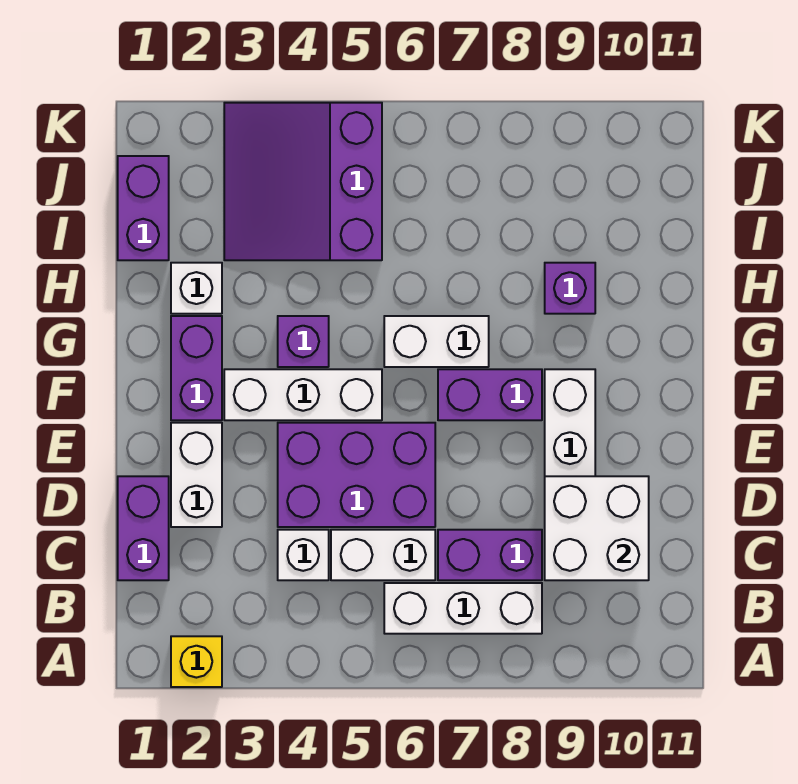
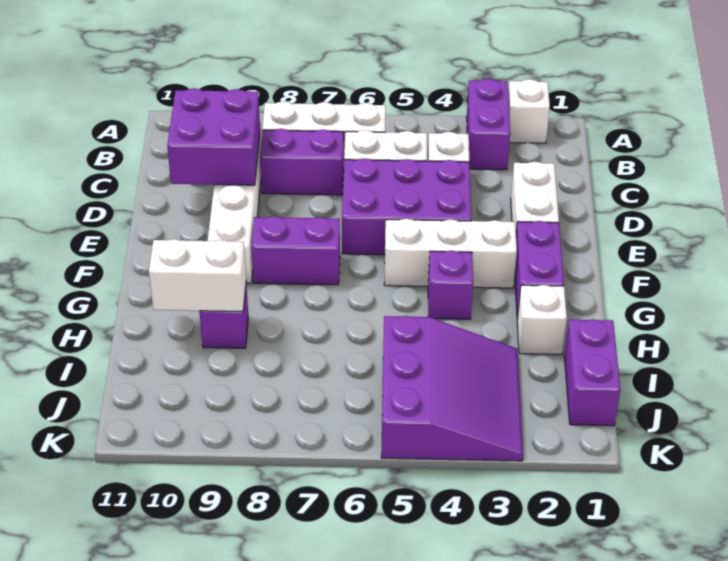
yellow 1x1 brick [171,636,222,687] -> white 1x1 brick [508,79,550,143]
purple 1x2 brick [118,476,169,580] -> purple 1x2 brick moved to [467,79,510,170]
white 2x2 brick [545,476,649,580] -> purple 2x2 brick [167,88,260,185]
white 1x2 brick [384,316,489,367] -> white 1x2 brick moved to [149,239,246,311]

